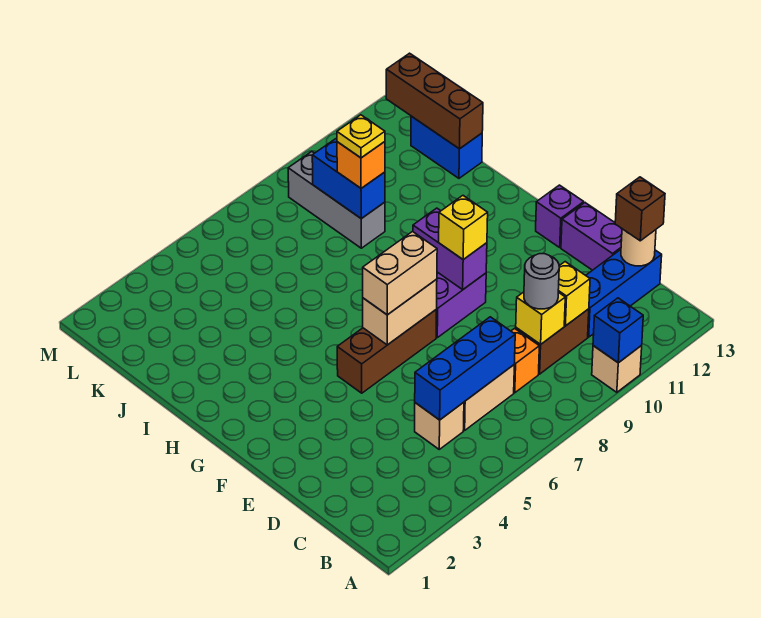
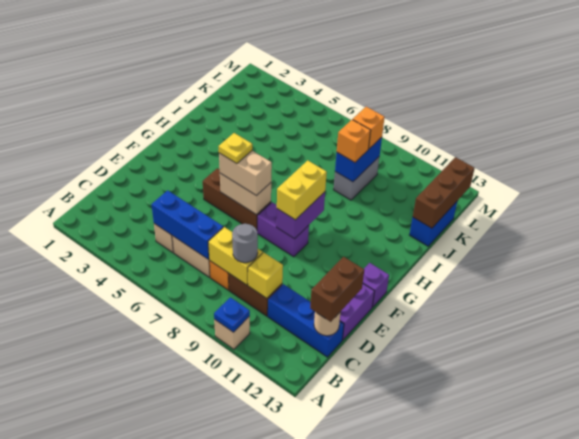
blue 1x1 brick [593,298,643,363] -> blue 1x1 plate [214,297,250,332]
yellow 1x1 brick [516,292,565,344] -> yellow 1x2 brick [208,227,263,285]
brown 1x1 brick [615,177,665,241] -> brown 1x2 brick [310,257,364,322]
yellow 1x1 brick [439,196,488,260] -> yellow 1x2 brick [277,160,327,220]
grey 1x3 brick [288,152,385,248] -> grey 1x2 brick [334,157,379,200]
yellow 1x1 plate [337,115,385,158] -> yellow 1x1 plate moved to [219,133,252,164]
none -> orange 1x1 brick [353,107,385,149]

